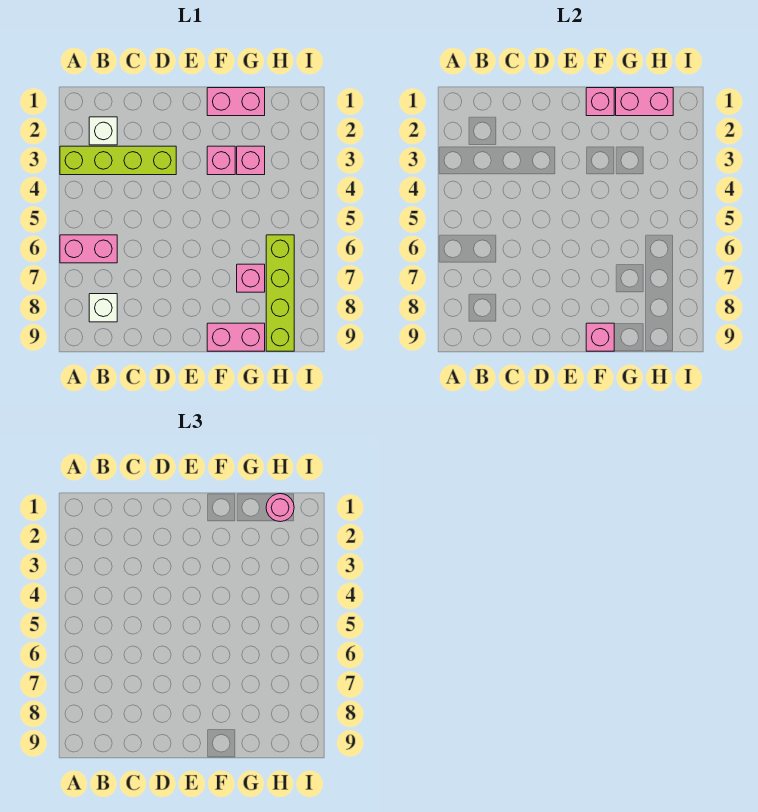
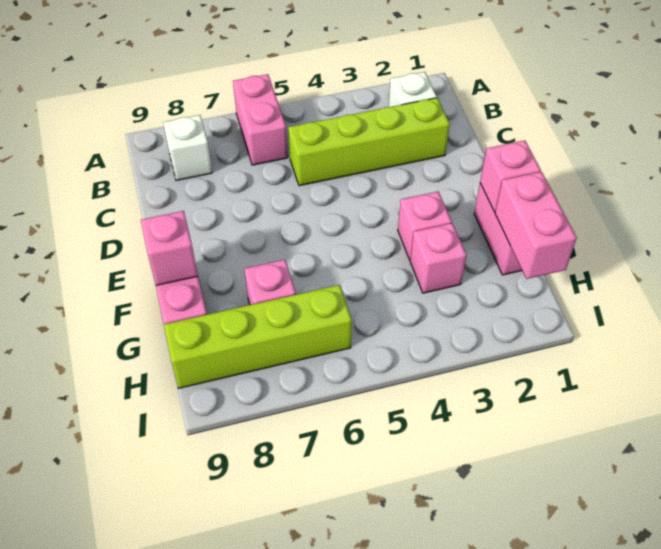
lime 1x4 brick [60,146,176,175] -> lime 1x4 brick turned to [288,98,450,186]
pink 1x1 round brick [266,494,294,522] -> none

